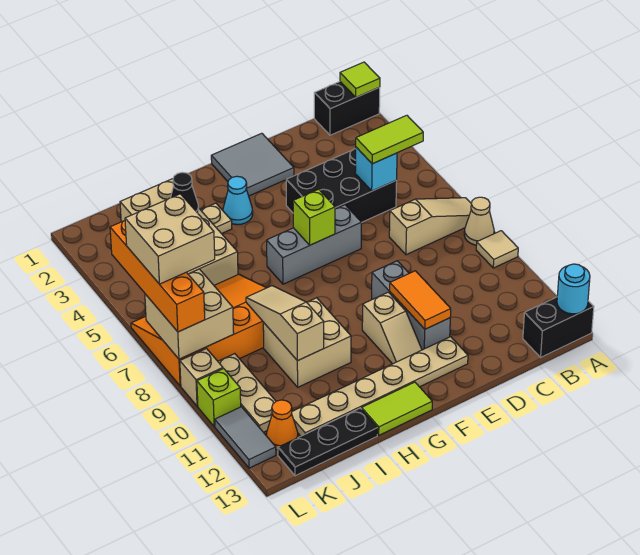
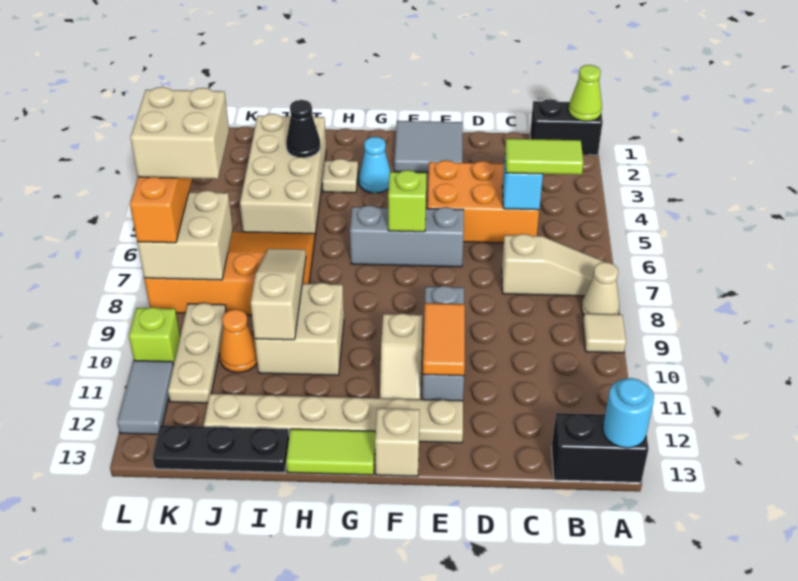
lime 1x1 tile [340,62,380,97] -> lime 1x1 cone [568,65,602,121]
black 2x3 brick [286,149,397,223] -> orange 2x3 brick [428,160,539,243]
orange 1x1 cone [266,400,298,450] -> orange 1x1 cone moved to [220,309,257,373]
tan 1x1 brick [180,348,223,406] -> tan 1x1 brick moved to [375,408,420,476]

